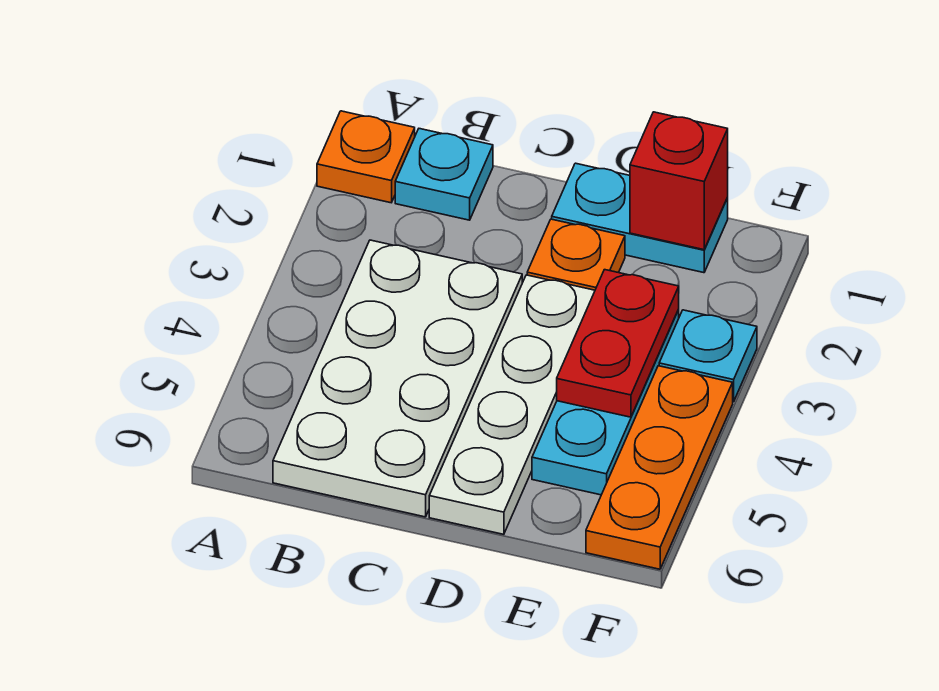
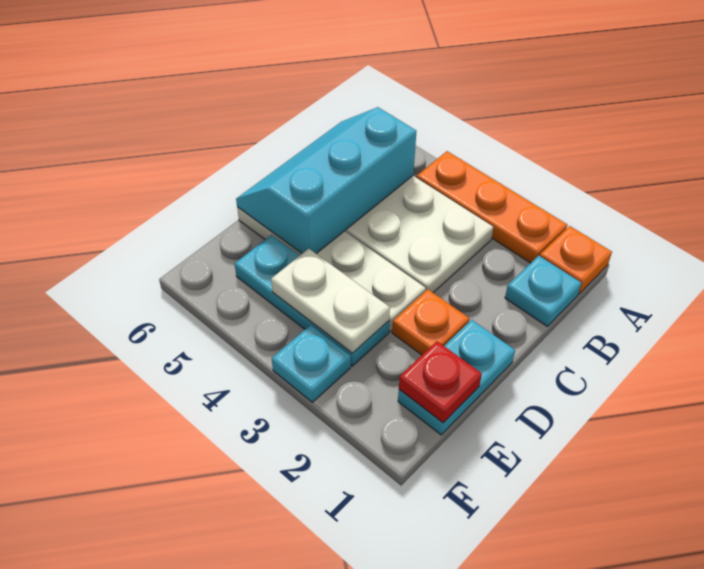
none -> cyan 2x3 slope [236,107,416,254]
red 1x1 brick [630,112,728,250] -> red 1x1 plate [399,341,482,423]
red 1x2 plate [557,270,679,417] -> white 1x2 plate [271,249,390,353]
orange 1x3 plate [586,366,733,569] -> orange 1x3 plate moved to [417,151,567,263]

